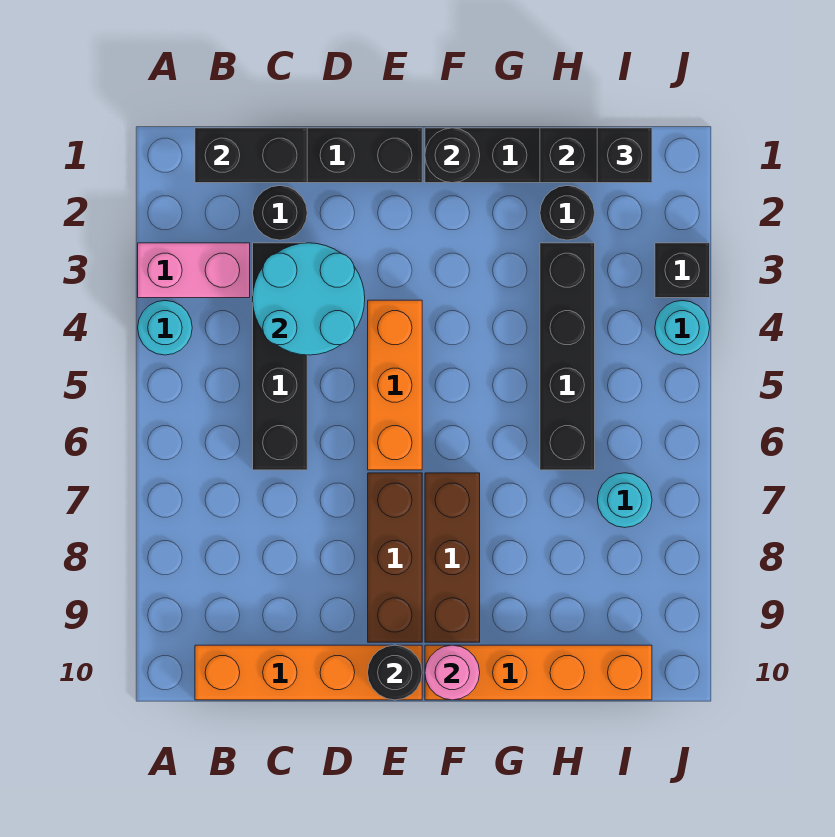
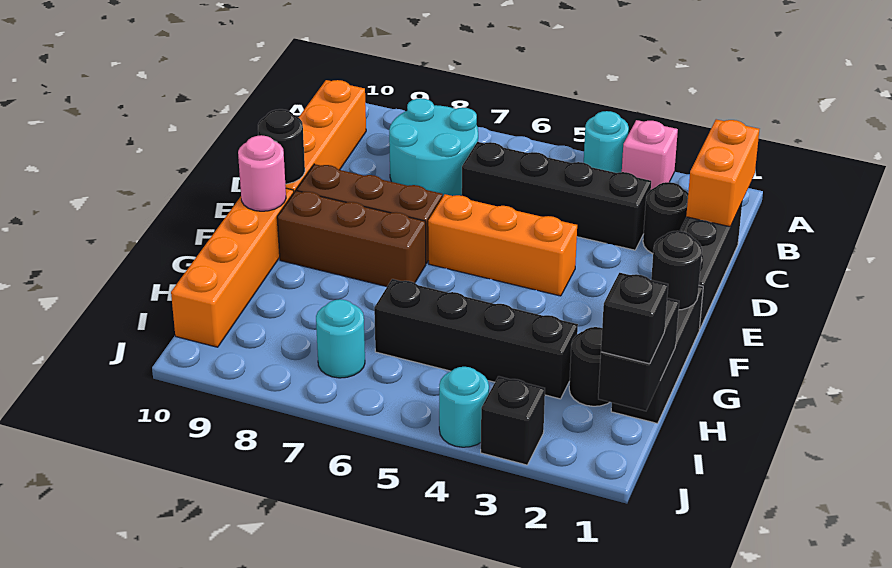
pink 1x2 brick [138,243,250,298] -> pink 1x1 brick [622,120,678,189]
black 1x2 brick [195,128,307,183] -> orange 1x2 brick [686,119,759,227]
cyan 2x2 round brick [253,243,365,355] -> cyan 2x2 round brick moved to [389,98,478,196]

